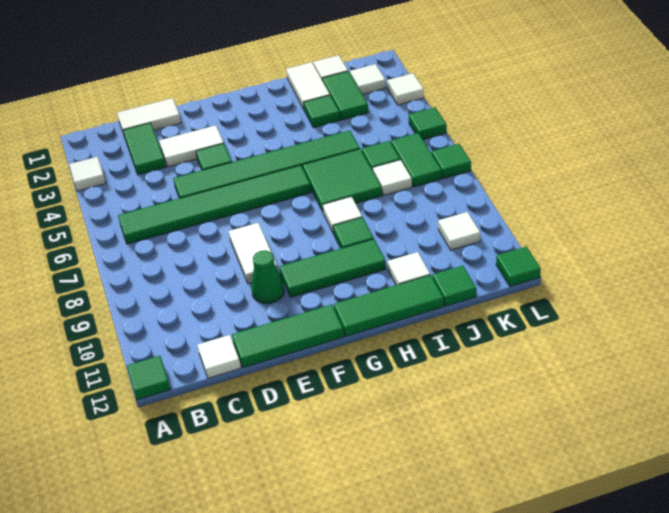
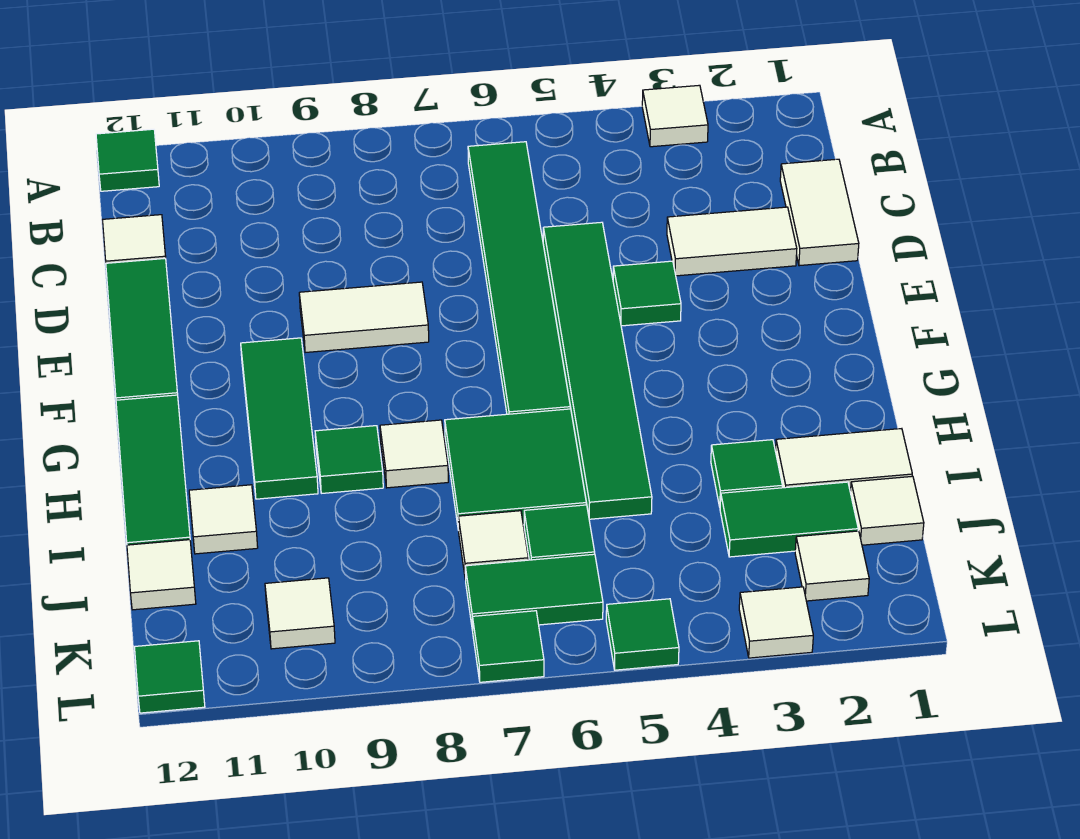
green 1x2 tile [123,123,166,175] -> none
white 1x2 tile [159,125,224,167] -> white 1x2 tile turned to [667,207,797,276]
green 1x1 cone [251,250,285,303] -> none
green 1x1 tile [432,266,476,306] -> white 1x1 tile [127,540,196,610]

